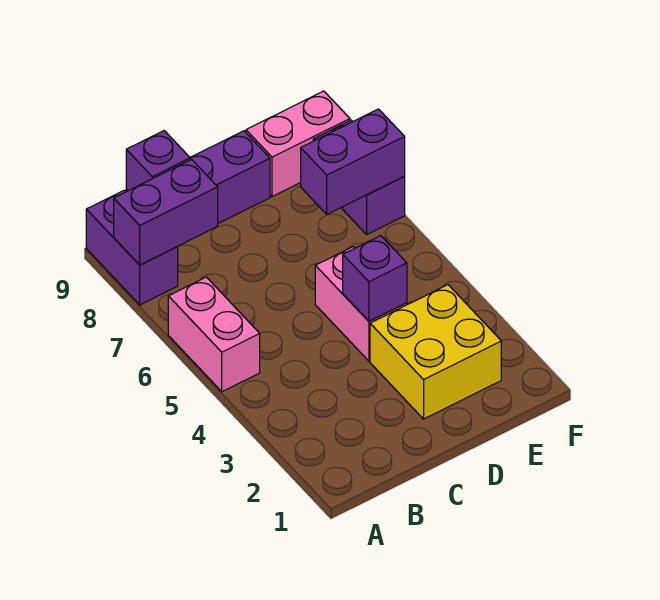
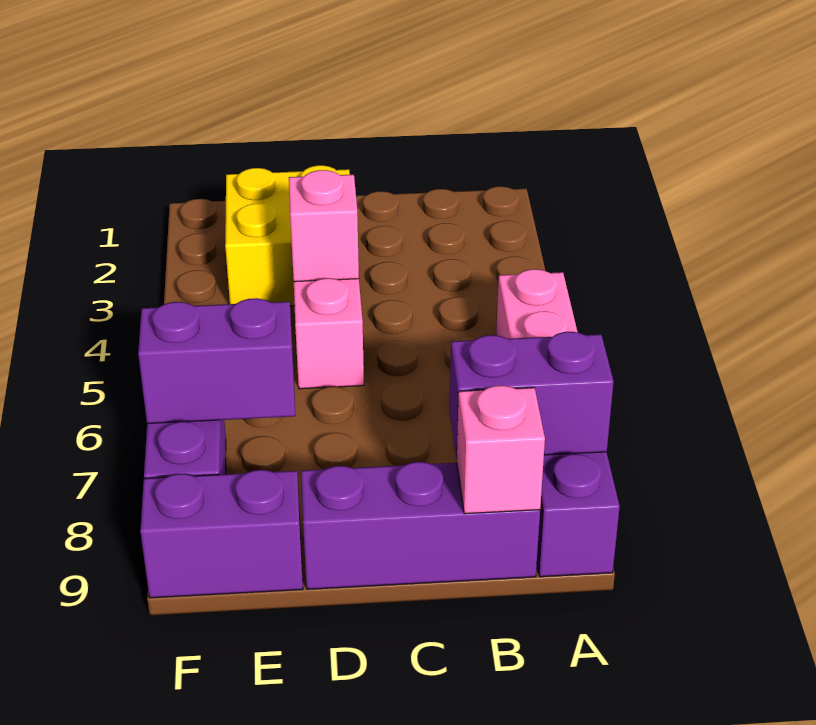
purple 1x1 brick [126,131,190,191] -> pink 1x1 brick [457,385,545,514]
purple 1x1 brick [343,236,407,321] -> pink 1x1 brick [289,170,359,282]
pink 1x2 brick [246,91,350,197] -> purple 1x2 brick [140,470,303,598]

